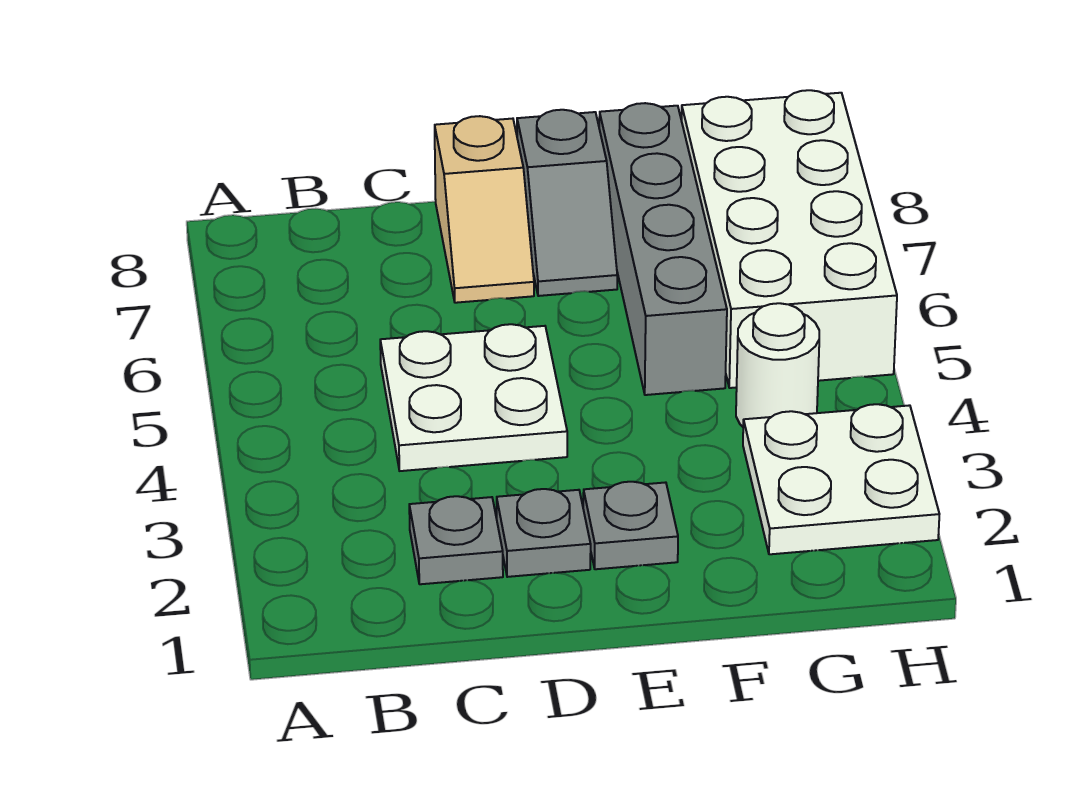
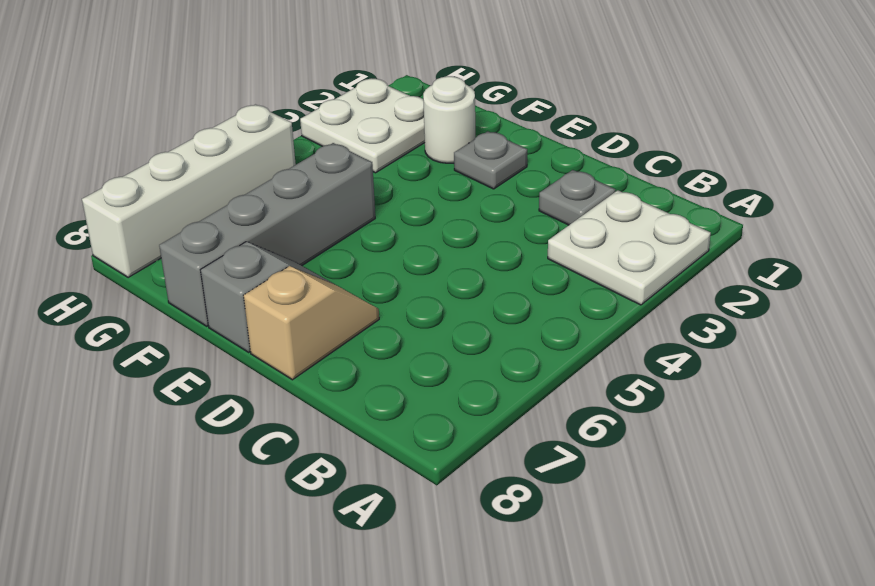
white 2x2 plate [380,324,567,471] -> white 2x2 plate moved to [548,190,711,305]
grey 1x1 plate [497,489,591,577] -> none
white 1x1 round brick [736,303,819,427] -> white 1x1 round brick moved to [423,76,475,163]
white 2x4 brick [681,90,897,388] -> white 1x4 brick [82,105,296,278]

